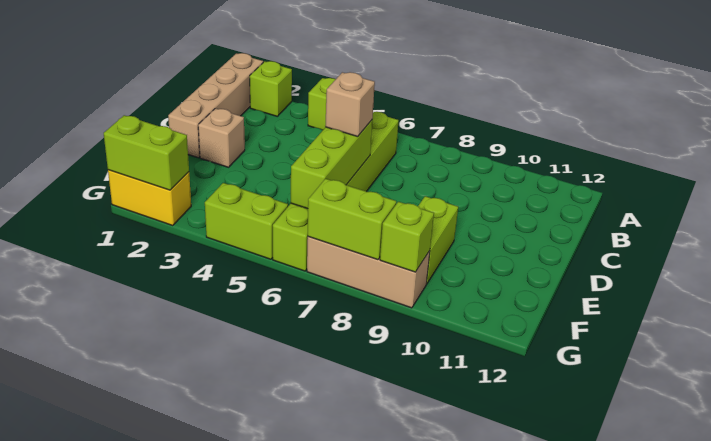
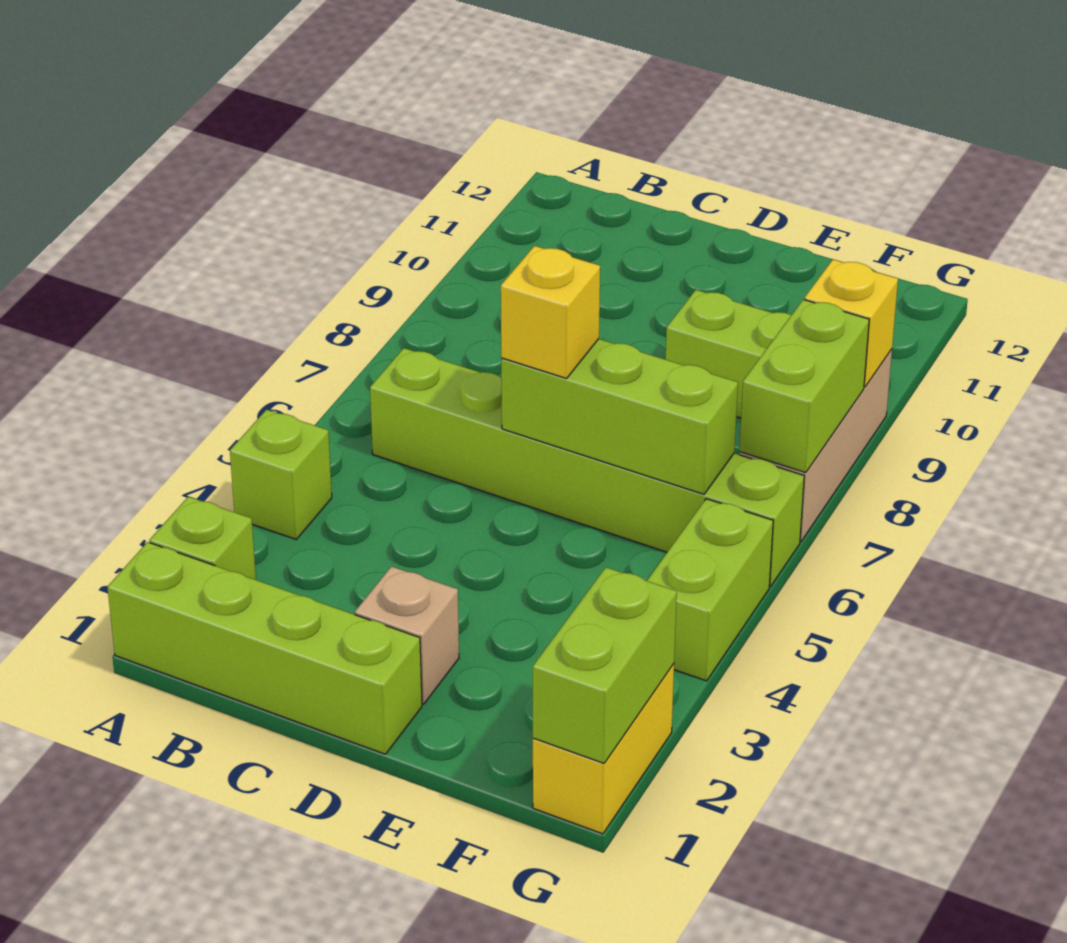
tan 1x4 brick [168,53,263,158] -> lime 1x4 brick [107,542,422,754]
tan 1x1 brick [325,72,375,137] -> yellow 1x1 brick [501,246,600,378]
lime 1x1 brick [380,202,434,272] -> yellow 1x1 brick [804,259,898,387]

